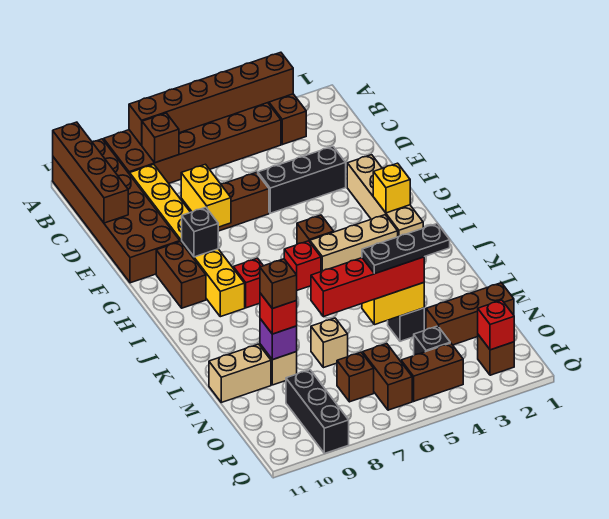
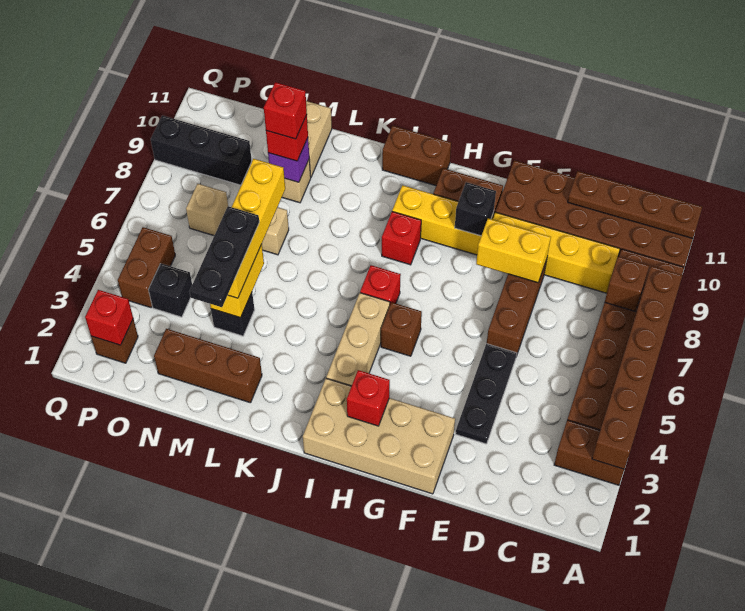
brown 1x4 brick [53,122,128,223] -> brown 1x4 plate [568,171,702,238]
black 1x3 brick [258,146,346,213] -> black 1x3 plate [456,344,517,444]
tan 1x4 brick [347,155,423,237] -> tan 2x4 brick [303,378,455,494]
yellow 1x1 brick [373,163,410,213] -> red 1x1 brick [347,370,390,426]
red 1x4 brick [311,257,424,317] -> yellow 1x4 brick [228,159,285,298]
brown 1x1 brick [260,259,297,309] -> red 1x1 brick [264,82,307,139]
brown 1x3 brick [426,283,514,345] -> brown 1x3 brick turned to [154,329,262,403]
brown 1x2 brick [363,344,412,410] -> brown 1x2 brick moved to [382,126,451,186]
brown 1x1 brick [337,352,374,402] -> tan 1x1 brick [186,184,228,236]

